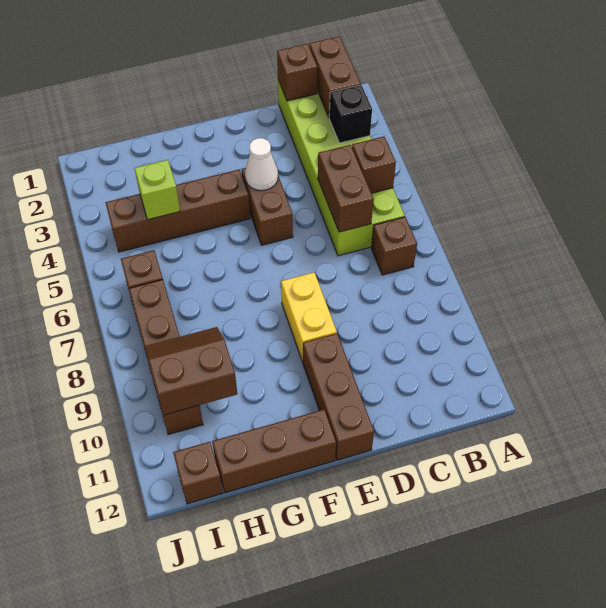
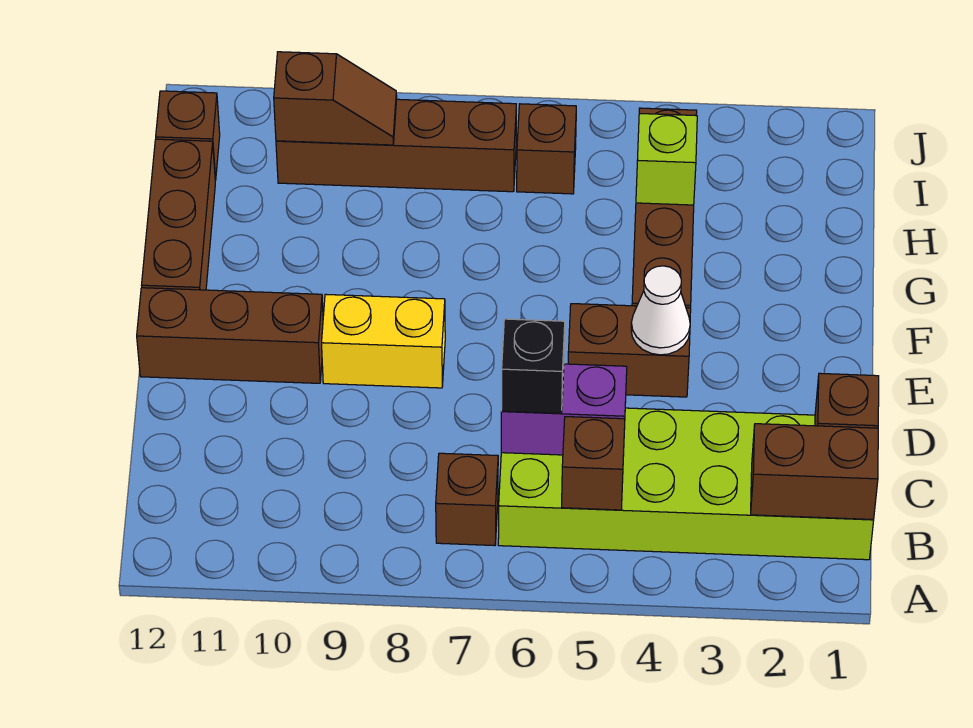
black 1x1 brick [329,85,372,143] -> black 1x1 brick moved to [501,319,565,413]
brown 1x2 brick [318,145,374,232] -> purple 1x2 brick [501,364,627,455]
brown 2x2 slope [144,327,237,415] -> brown 1x2 slope [274,52,397,145]

